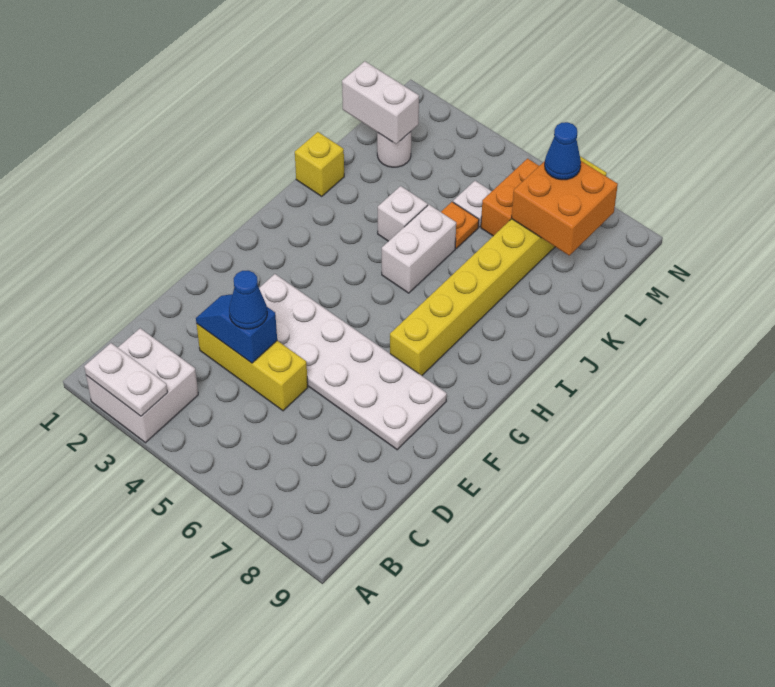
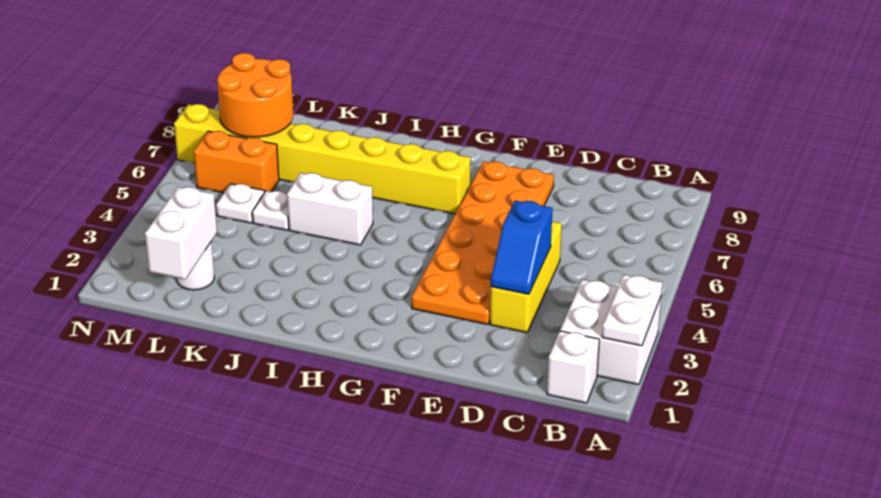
blue 1x1 cone [229,270,267,329] -> none
white 2x6 plate [259,274,447,450] -> orange 2x6 plate [412,161,554,324]
yellow 1x1 brick [295,132,344,196] -> none
white 1x1 brick [378,186,428,241] -> white 1x1 brick moved to [547,331,599,403]
orange 1x1 plate [441,202,479,248] -> white 1x1 plate [252,191,289,230]
orange 2x2 brick [512,161,618,255] -> orange 2x2 round brick [217,53,293,137]
blue 1x1 cone [545,122,581,180] -> none

